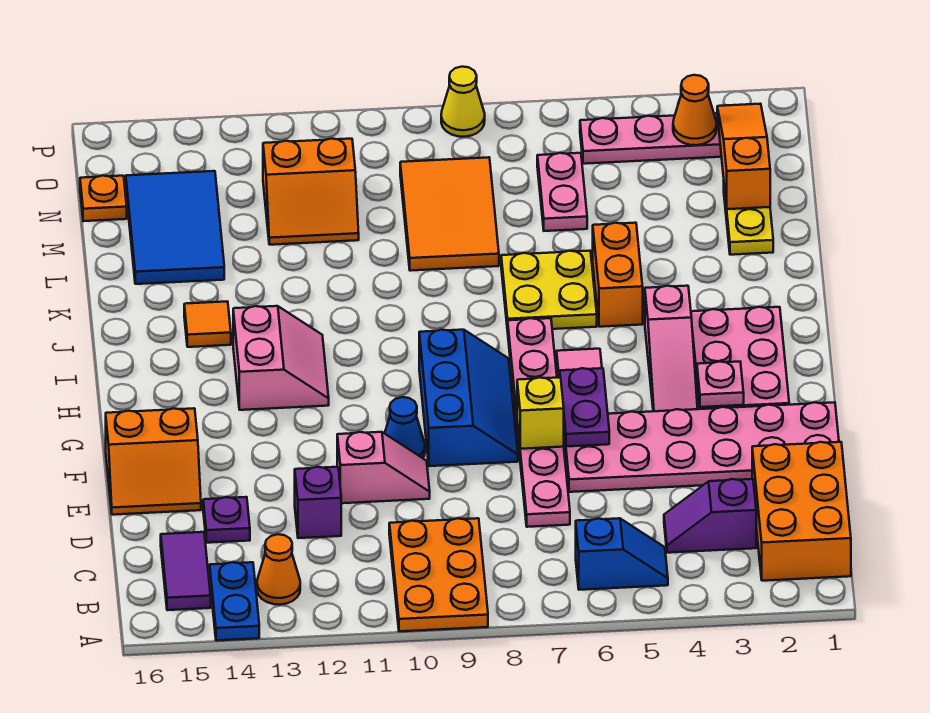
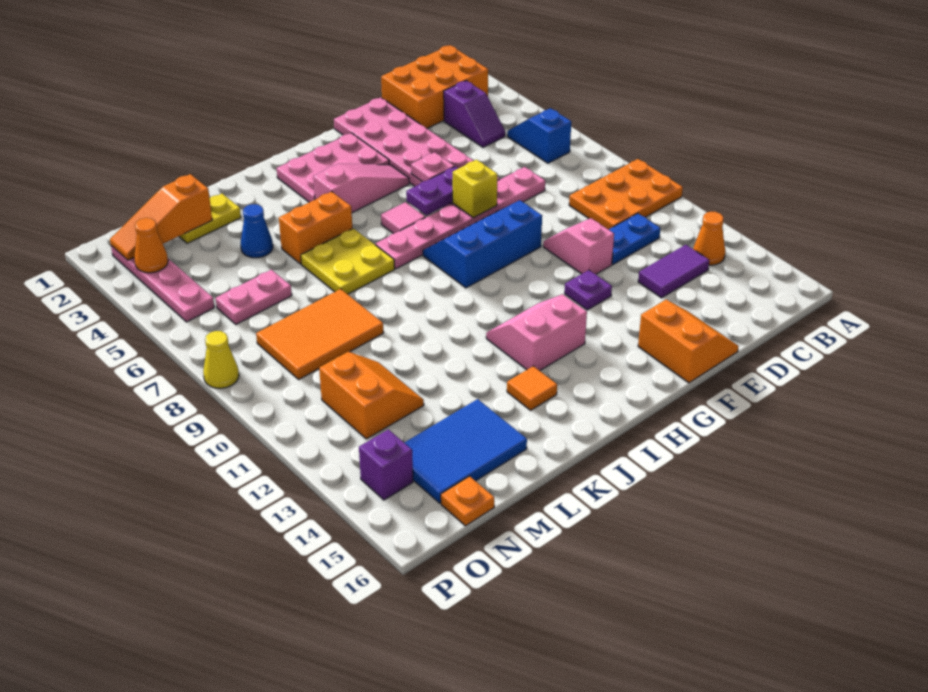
blue 1x2 plate [210,562,259,641] -> blue 1x2 plate moved to [609,213,660,264]
purple 1x2 tile [161,532,211,610] -> purple 1x2 tile moved to [638,245,709,298]
purple 1x1 brick [295,467,341,538] -> purple 1x1 brick moved to [359,429,413,500]
purple 1x1 plate [203,497,250,543] -> purple 1x1 plate moved to [565,270,612,310]
blue 1x1 cone [385,397,425,458] -> blue 1x1 cone moved to [241,204,273,258]
pink 1x1 plate [697,362,744,407] -> pink 1x1 plate moved to [411,152,454,182]

